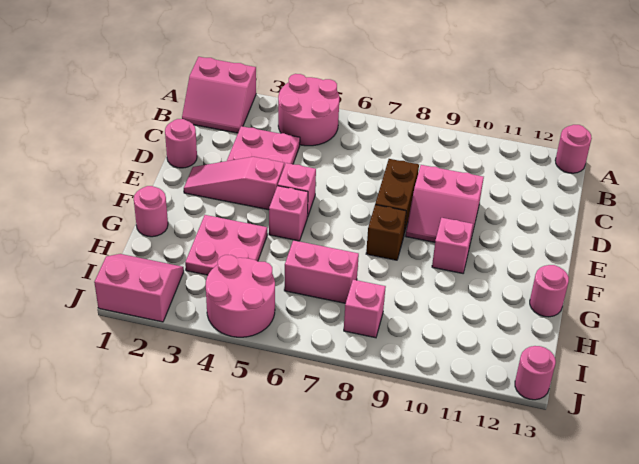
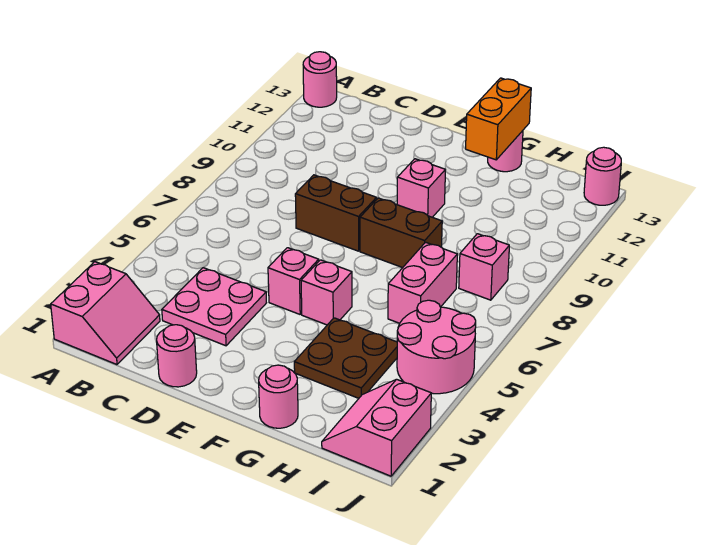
pink 2x2 round brick [278,74,339,146] -> none
pink 2x2 slope [406,165,484,243] -> none
pink 1x3 slope [184,157,284,210] -> none
brown 1x1 brick [366,205,406,260] -> brown 1x2 brick [360,198,442,268]
pink 2x2 plate [185,215,267,275] -> brown 2x2 plate [294,318,397,398]
none -> orange 1x2 brick [466,78,531,160]

